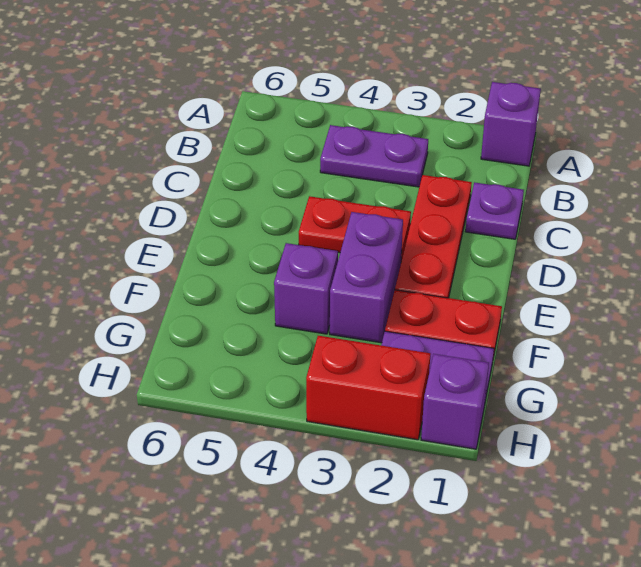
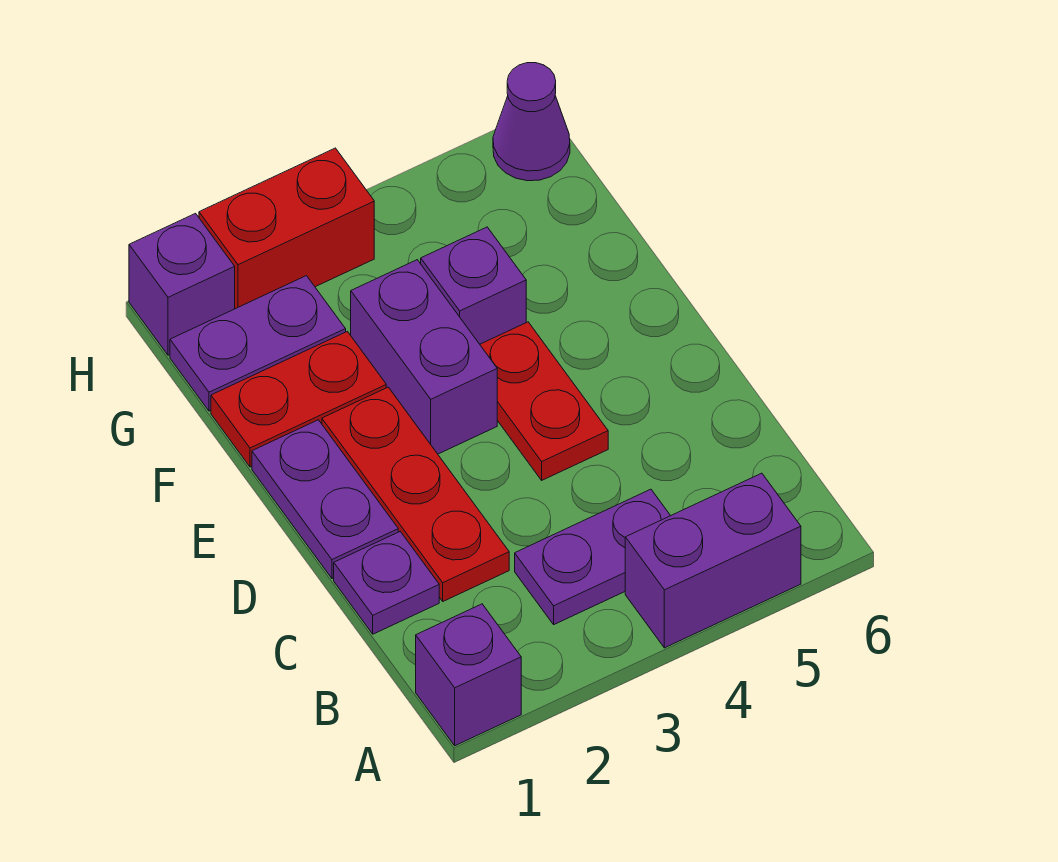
none -> purple 1x2 brick [625,473,801,648]
none -> purple 1x2 plate [252,420,398,578]
red 1x2 plate [299,196,411,261] -> red 1x2 plate turned to [480,322,608,480]
none -> purple 1x1 cone [493,63,570,181]

